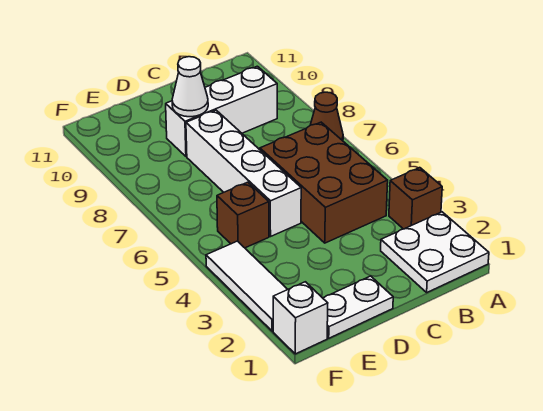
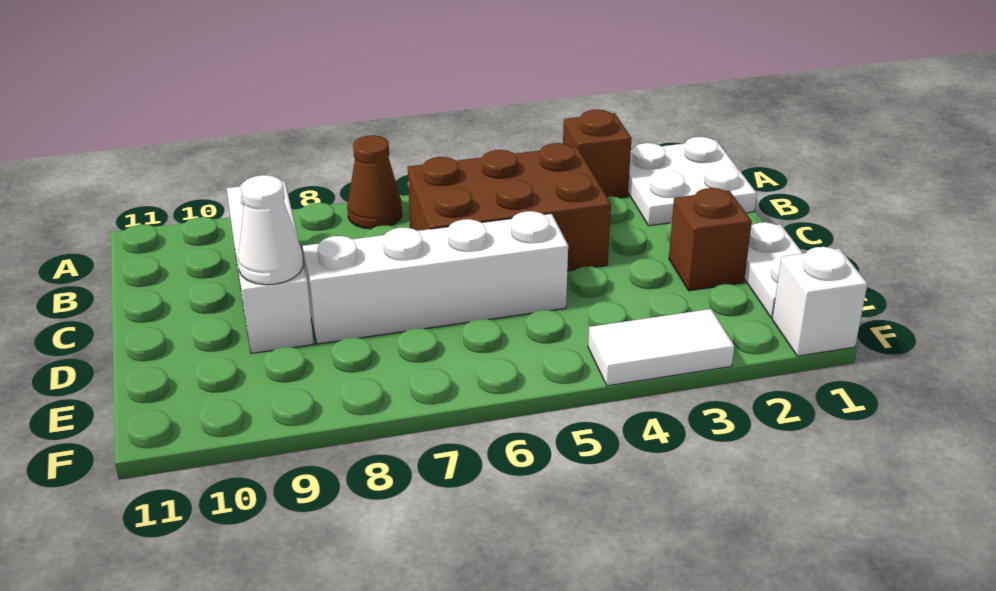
brown 1x1 brick [217,182,269,248] -> brown 1x1 brick moved to [669,188,752,291]
white 1x3 tile [206,241,288,331] -> white 1x2 tile [588,309,734,386]

